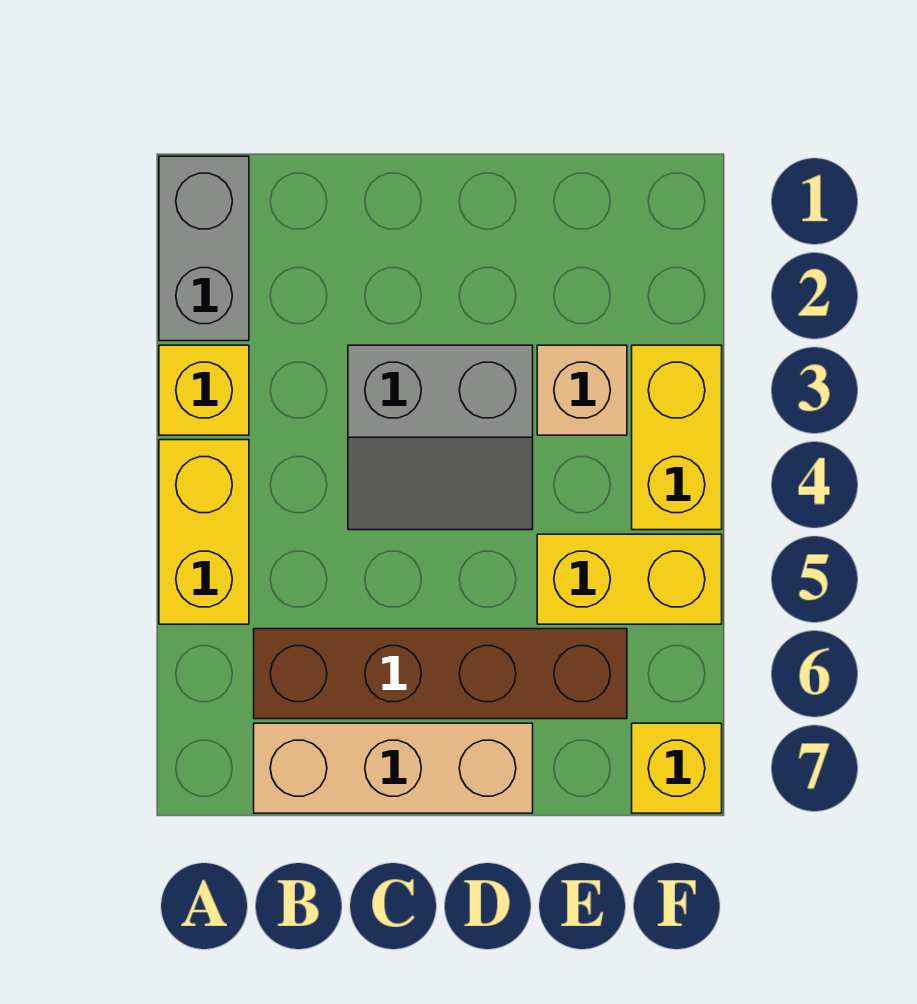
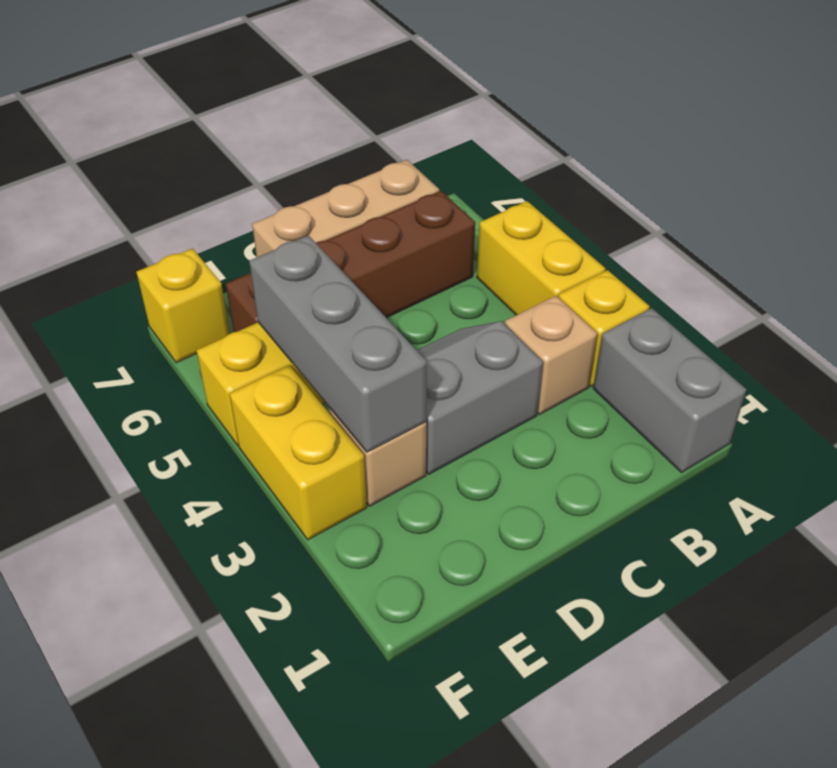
none -> tan 1x1 brick [505,296,597,415]
none -> grey 1x3 brick [249,235,427,452]

